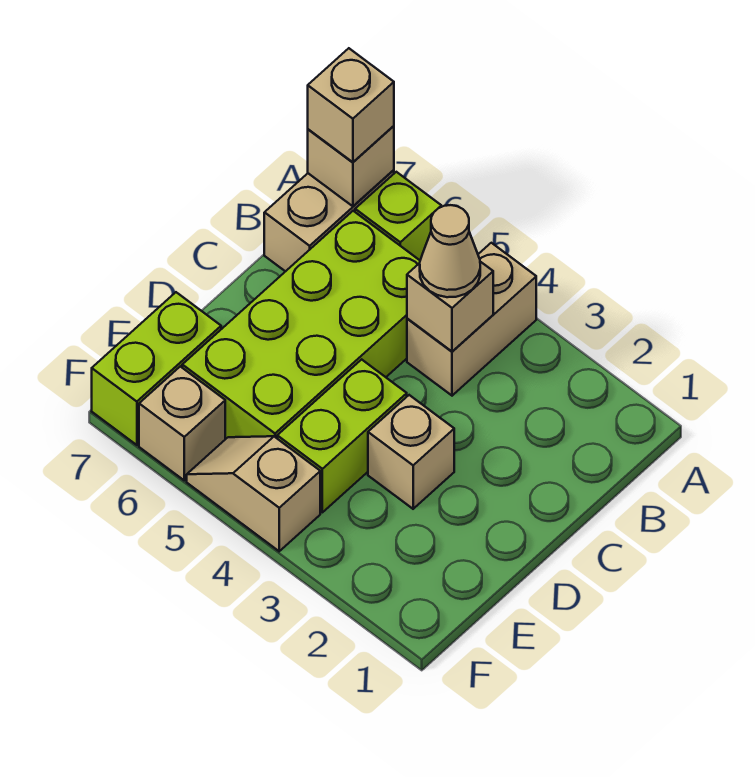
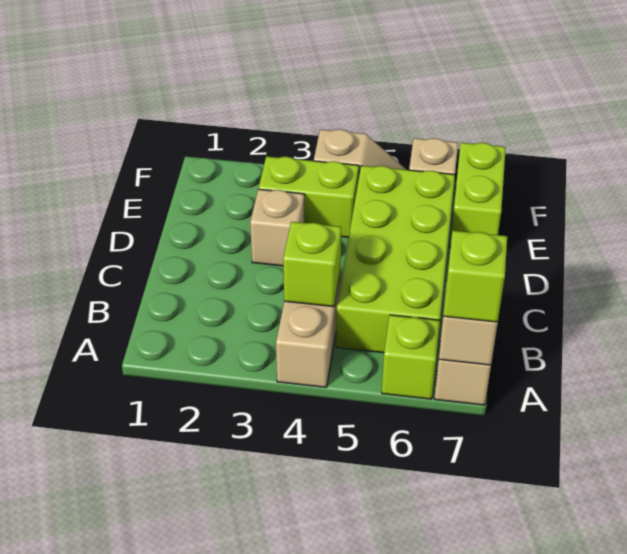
tan 1x1 brick [308,48,394,162] -> lime 1x1 brick [443,231,507,322]
tan 1x1 brick [407,262,493,351] -> lime 1x1 brick [283,222,341,307]
tan 1x1 cone [420,205,480,297] -> none
lime 1x2 brick [277,359,407,512] -> lime 1x2 brick turned to [259,156,359,237]

